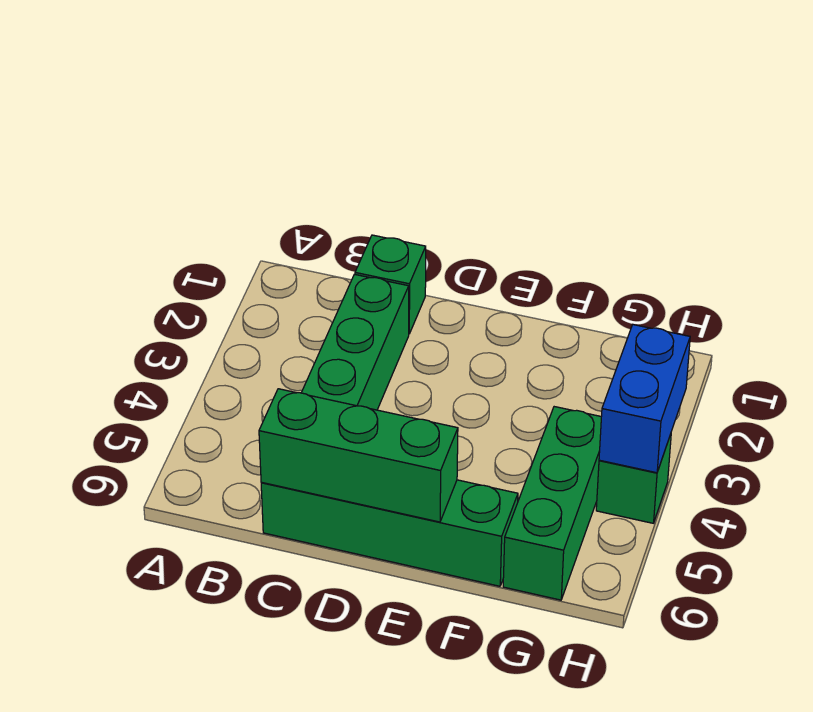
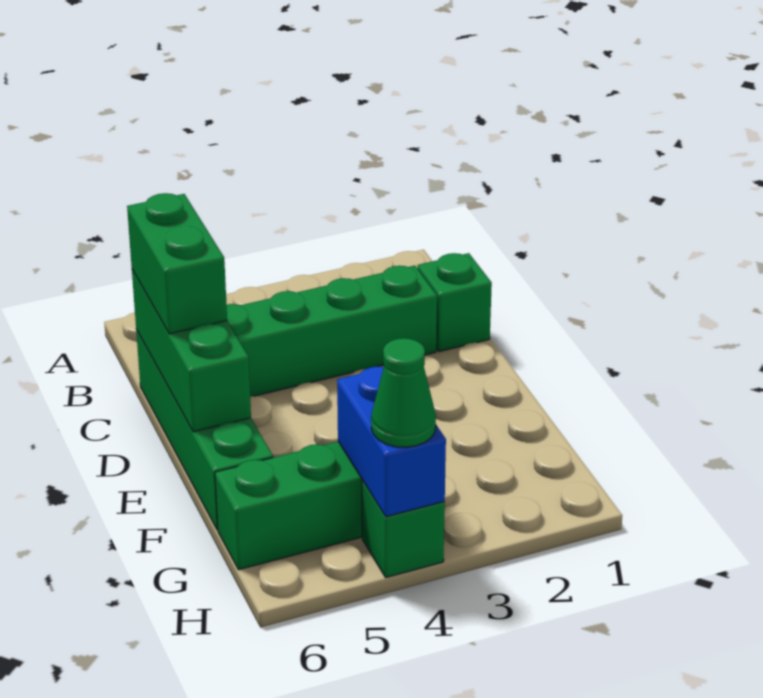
none -> green 1x2 brick [127,193,227,334]
blue 1x2 brick [599,325,690,473] -> blue 1x2 brick turned to [337,366,446,517]
none -> green 1x1 cone [371,338,436,447]

